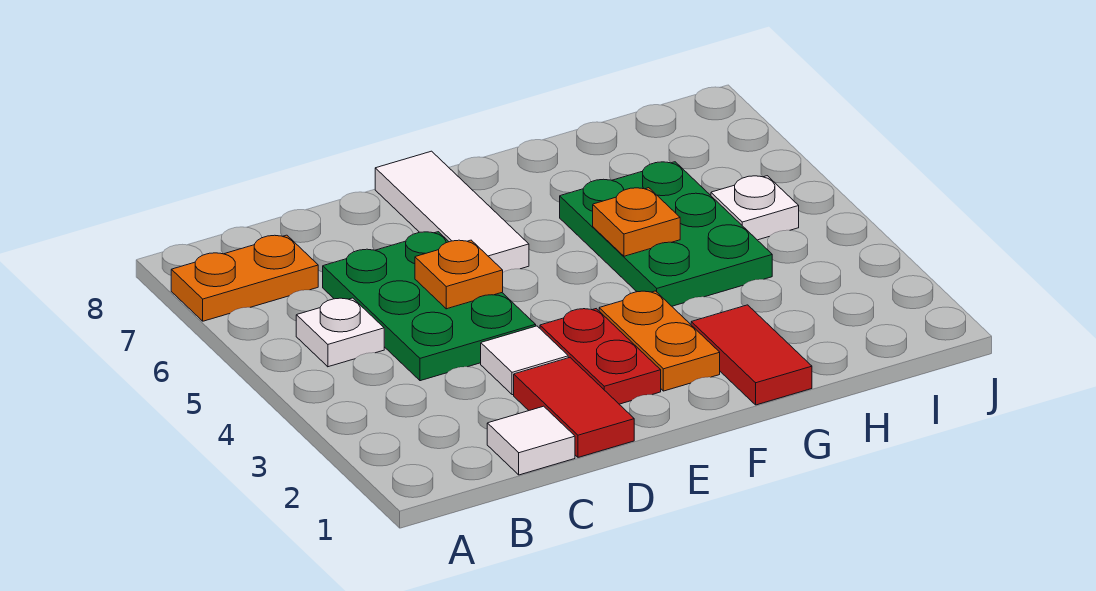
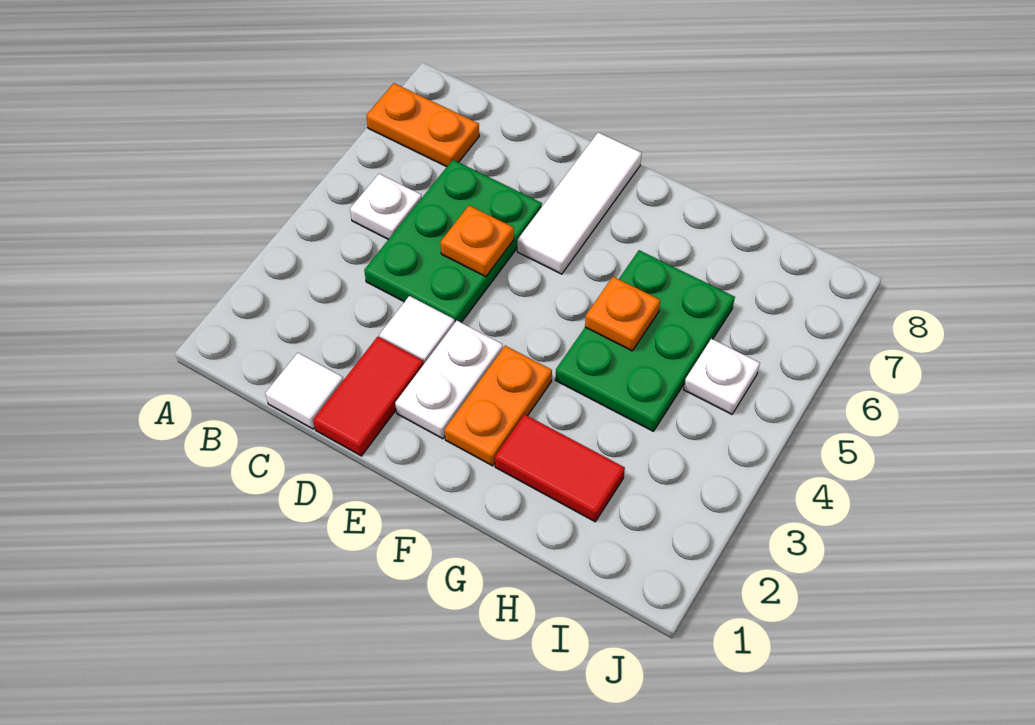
red 1x2 plate [540,309,661,404] -> white 1x2 plate [395,321,503,439]
red 1x2 tile [691,305,812,405] -> red 1x2 tile turned to [495,414,625,522]

